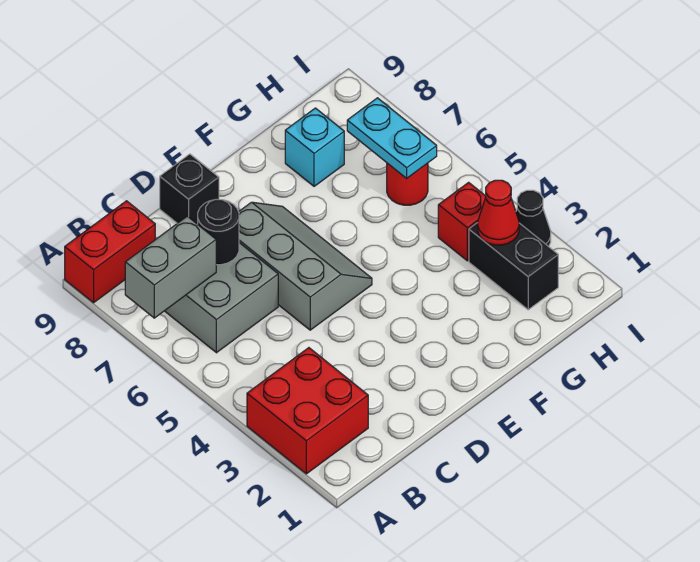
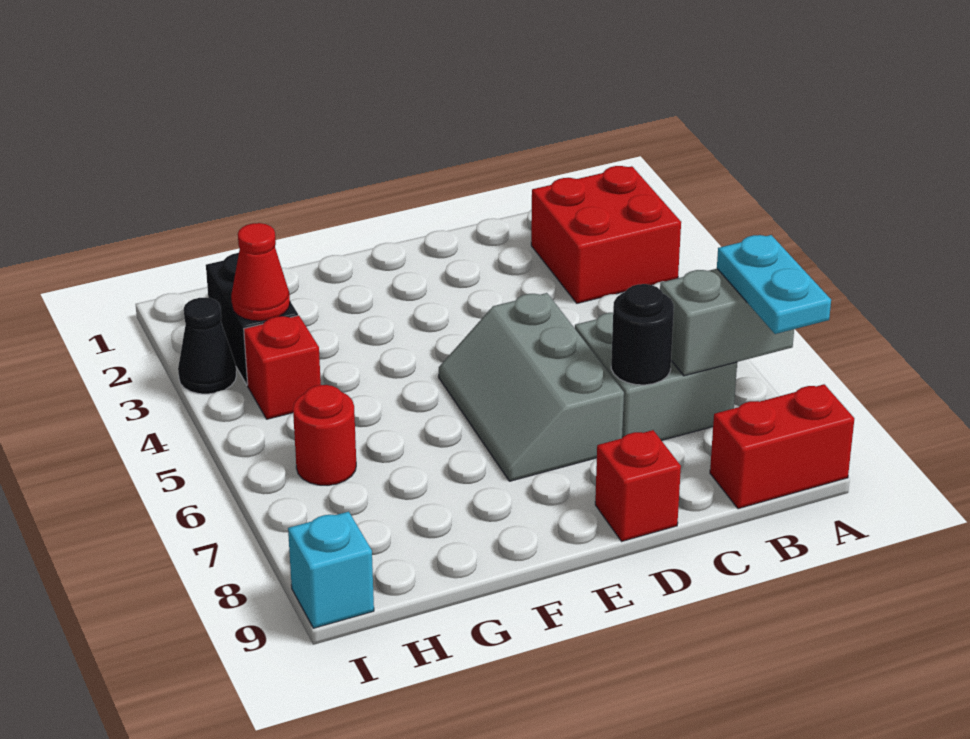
black 1x1 brick [160,154,219,224] -> red 1x1 brick [595,430,681,541]
cyan 1x1 brick [285,108,344,186] -> cyan 1x1 brick moved to [288,512,374,628]
cyan 1x2 plate [347,98,437,178] -> cyan 1x2 plate moved to [717,235,831,334]

